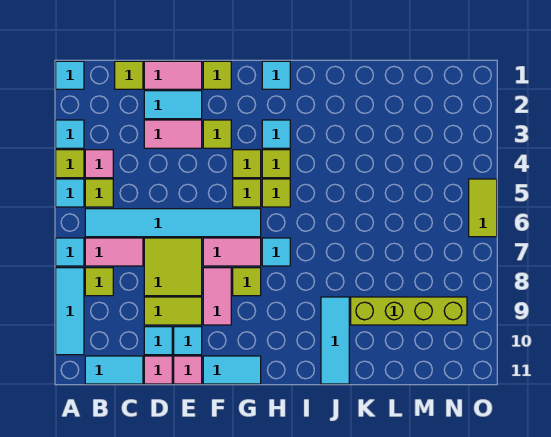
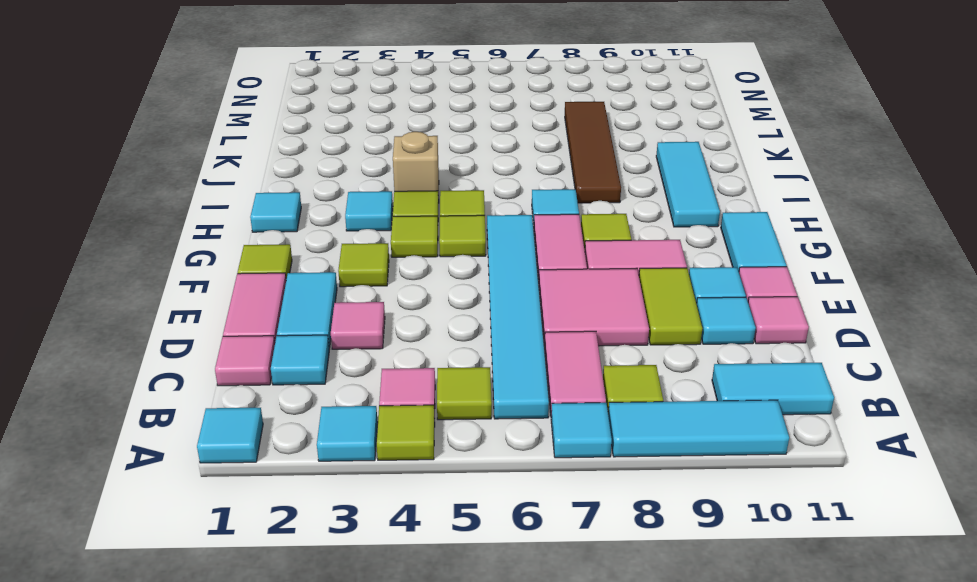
cyan 1x1 tile [56,179,84,207] -> cyan 1x1 tile moved to [271,335,329,385]
cyan 1x2 tile [85,356,143,384] -> cyan 1x2 tile turned to [712,363,834,415]
lime 1x1 tile [115,61,143,89] -> pink 1x1 tile [215,336,275,386]
pink 1x2 tile [144,120,202,148] -> pink 1x1 tile [331,302,385,349]
lime 2x2 tile [144,238,202,296] -> pink 2x2 tile [539,268,649,346]
none -> tan 1x1 brick [393,132,439,203]
none -> brown 1x4 tile [565,102,621,203]
cyan 1x3 tile [321,297,349,384] -> cyan 1x3 tile turned to [656,142,720,227]
lime 1x4 brick [351,297,467,325] -> none
lime 1x2 tile [469,179,497,237] -> none

